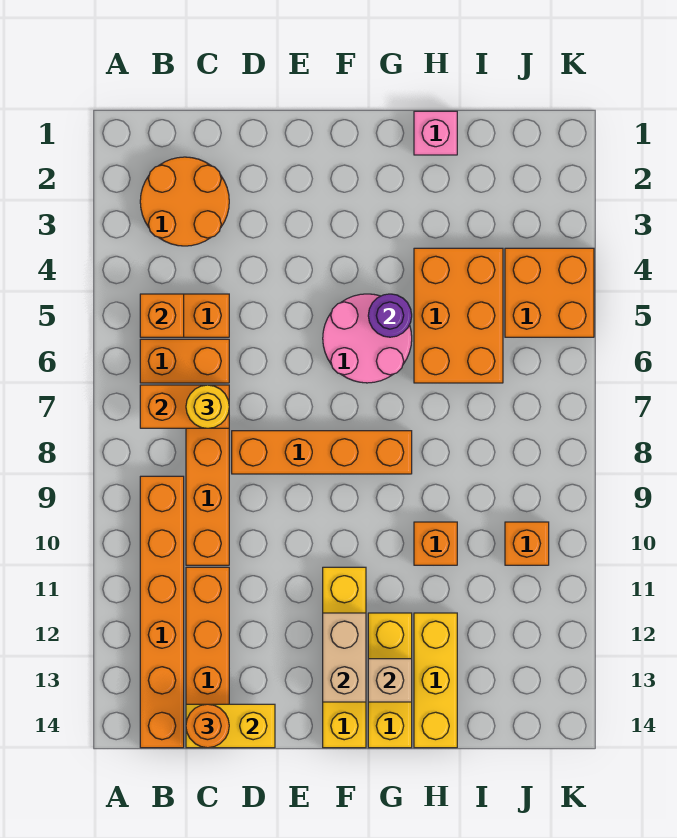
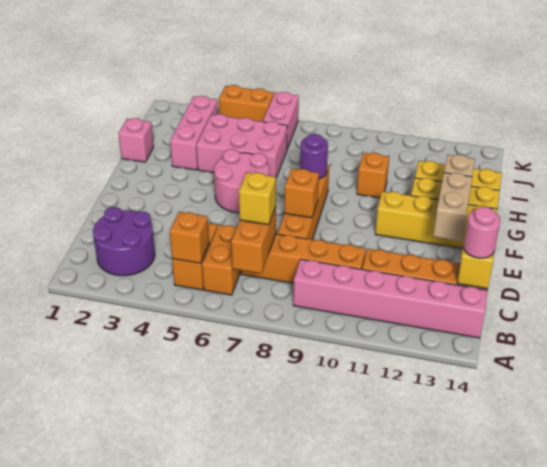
orange 2x2 round brick [140,157,229,246] -> purple 2x2 round brick [93,207,155,276]
orange 1x6 brick [140,476,184,748] -> pink 1x6 brick [293,259,488,338]
yellow 1x1 round brick [186,385,229,428] -> yellow 1x1 brick [239,173,276,225]
orange 1x1 round brick [186,704,229,748] -> pink 1x1 round brick [463,207,500,258]
tan 1x2 brick [323,613,366,702] -> tan 1x2 brick turned to [433,172,472,241]
purple 1x1 round brick [368,294,412,337] -> purple 1x1 round brick moved to [300,134,328,179]
none -> pink 1x3 brick [170,96,218,170]
orange 2x3 brick [414,248,503,383] -> pink 2x3 brick [196,114,287,178]
orange 2x2 brick [505,248,594,337] -> orange 1x2 brick [219,85,274,122]
none -> pink 1x2 brick [263,92,299,149]
orange 1x1 brick [505,522,549,565] -> orange 1x1 brick moved to [284,169,319,218]

